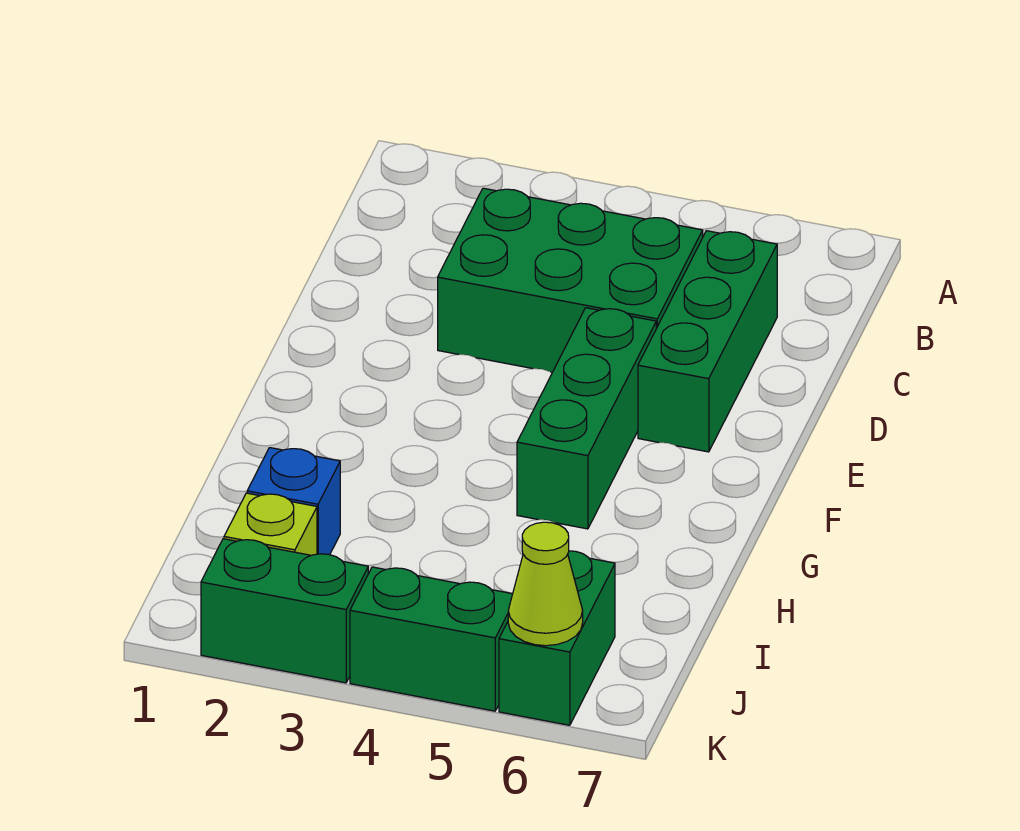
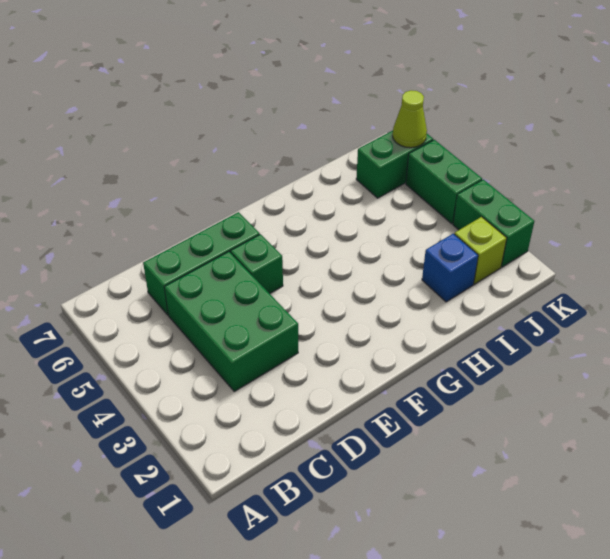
green 1x3 brick [517,308,656,529] -> green 1x1 brick [230,234,283,294]

